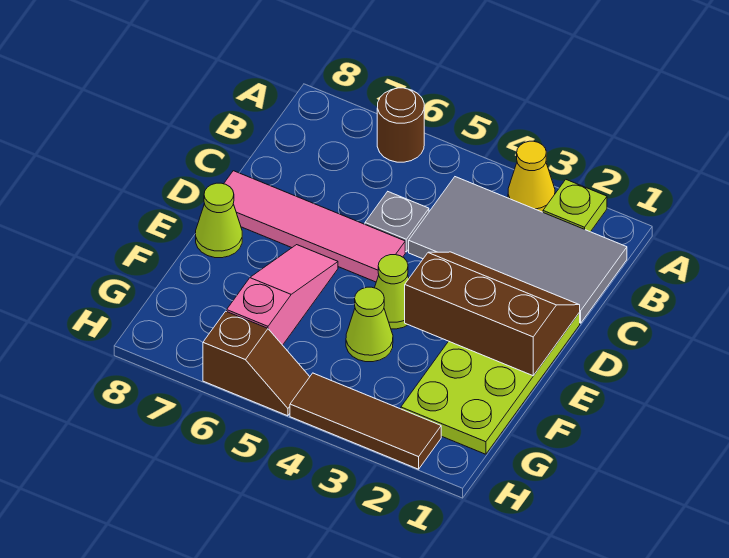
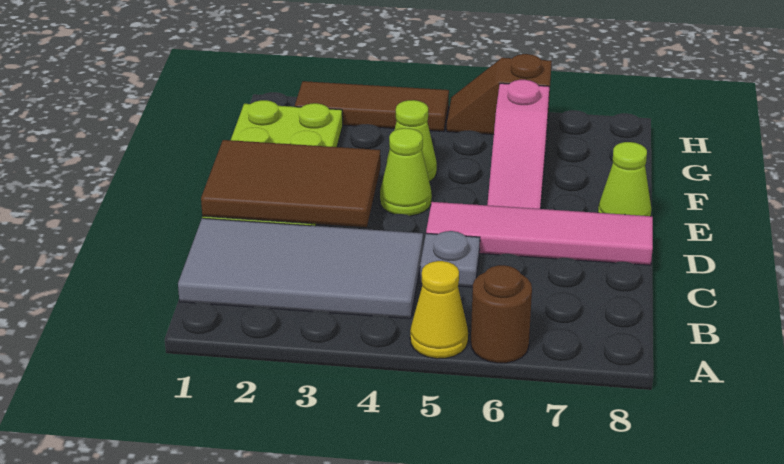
lime 1x1 plate [543,180,607,232] -> none
yellow 1x1 cone [508,141,555,212] -> yellow 1x1 cone moved to [410,261,468,359]
brown 2x3 slope [405,252,580,376] -> brown 2x3 tile [201,140,381,227]

